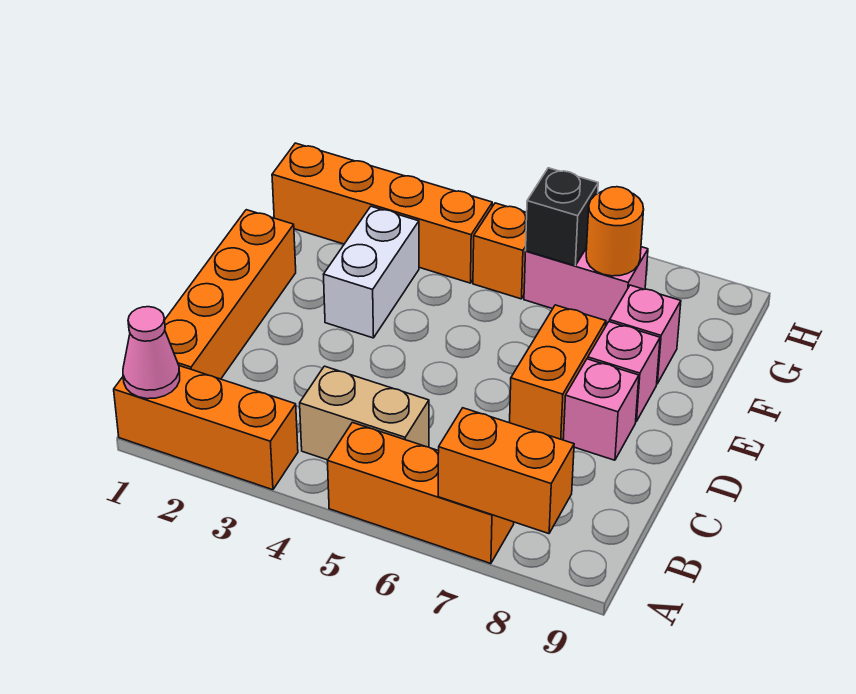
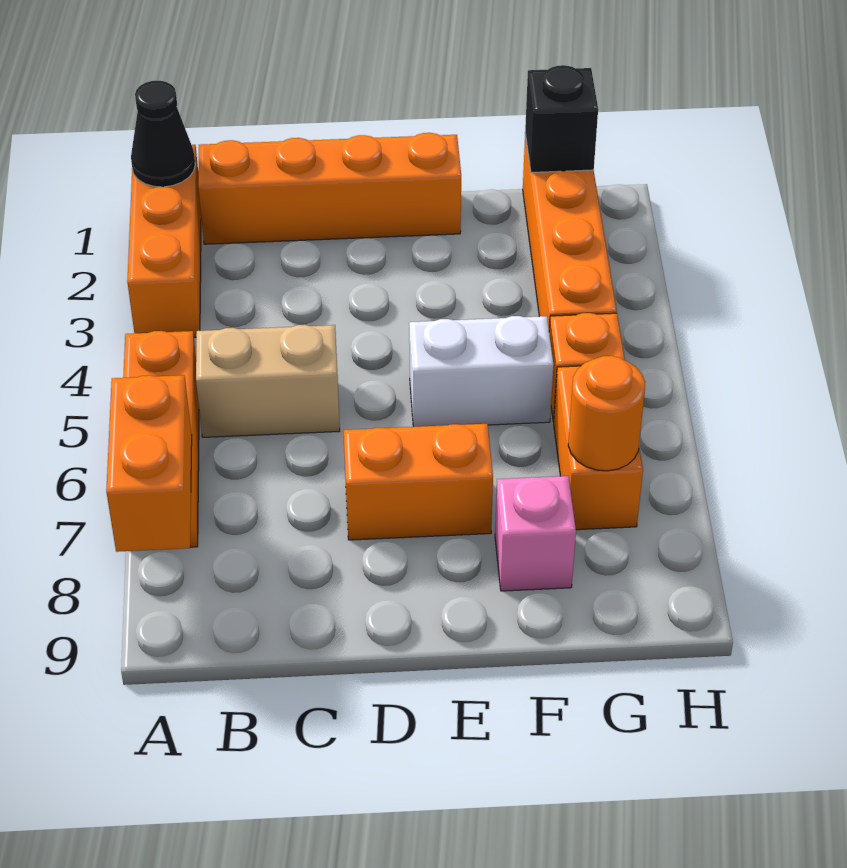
pink 1x1 cone [123,307,180,399] -> black 1x1 cone [131,81,195,187]
tan 1x2 brick [300,366,429,460] -> tan 1x2 brick turned to [196,325,340,437]
pink 1x1 brick [563,359,639,460] -> none
white 1x2 brick [324,206,419,338] -> white 1x2 brick moved to [409,316,553,427]
pink 1x1 brick [588,322,660,421] -> none
pink 1x2 brick [524,247,648,325] -> orange 1x2 brick [554,366,643,530]
black 1x1 brick [526,168,598,266] -> black 1x1 brick moved to [525,65,598,173]

